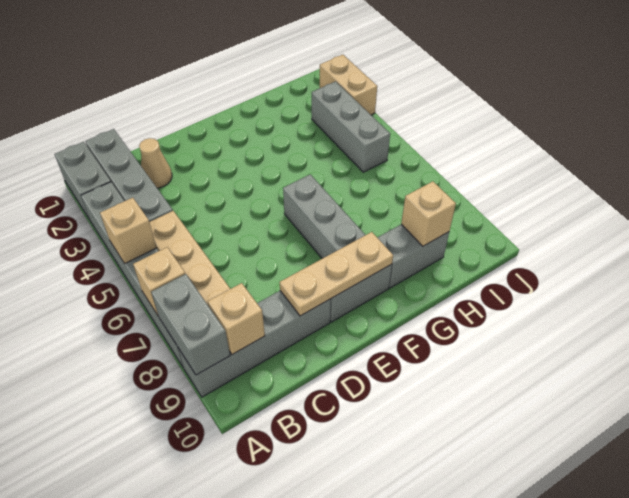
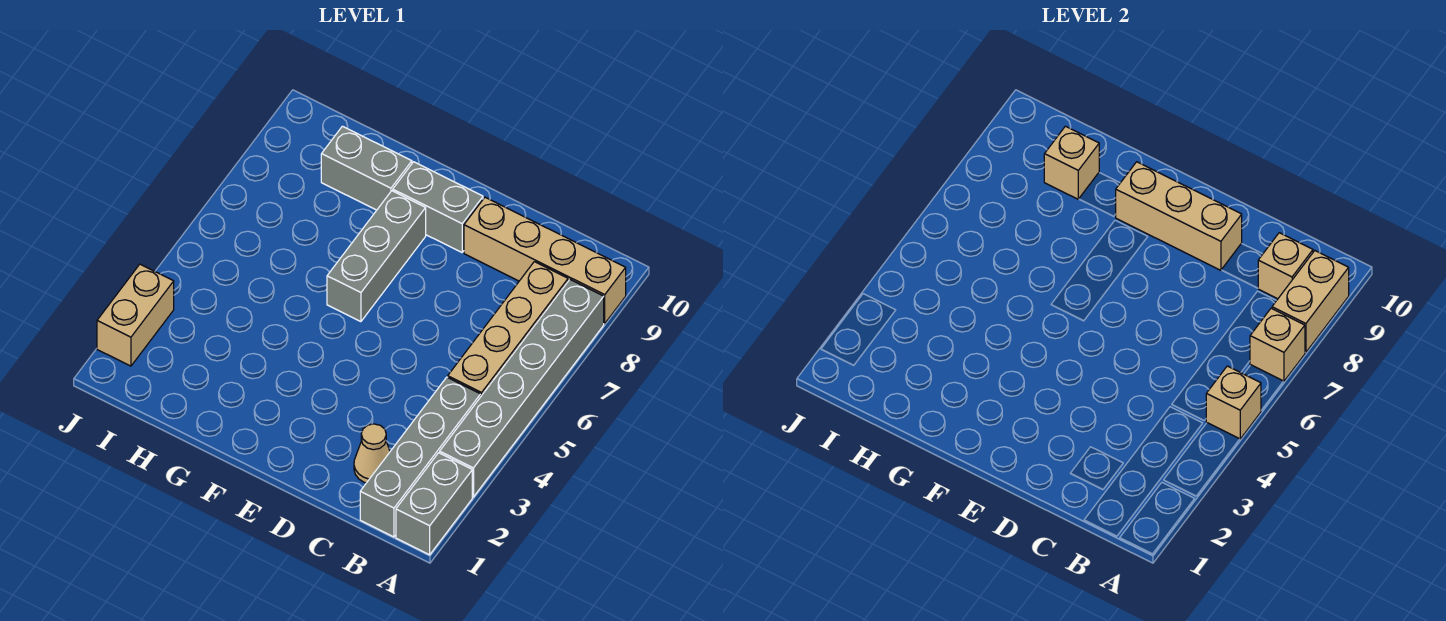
grey 1x2 brick [151,274,230,375] -> tan 1x2 brick [1272,251,1349,353]
grey 1x4 brick [178,291,331,397] -> tan 1x4 brick [464,197,626,324]
tan 1x3 plate [280,232,393,316] -> tan 1x3 brick [1116,162,1242,270]
grey 1x3 brick [312,81,390,172] -> none

